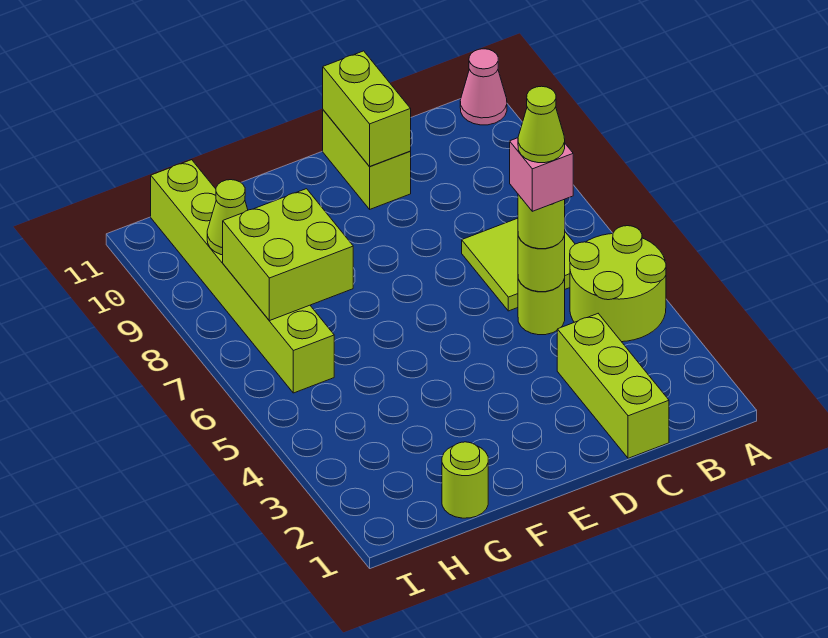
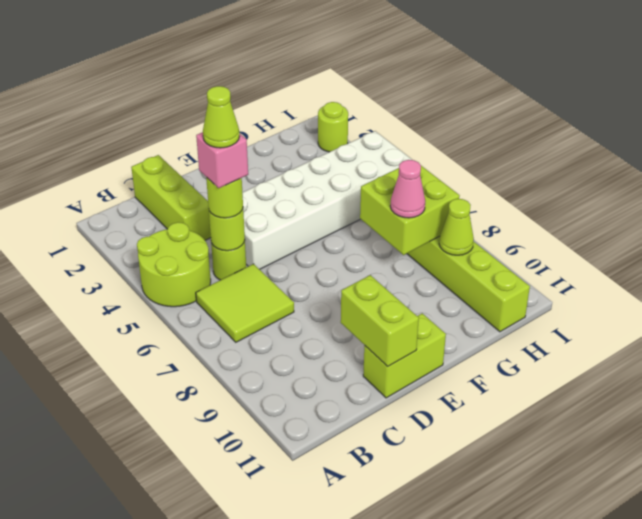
pink 1x1 cone [460,49,507,125] -> pink 1x1 cone moved to [390,160,425,218]
none -> white 2x6 brick [242,131,412,269]
lime 1x2 brick [323,110,411,209] -> lime 1x2 brick turned to [363,313,446,398]
lime 1x1 round brick [442,442,488,518] -> lime 1x1 round brick moved to [318,102,348,152]

